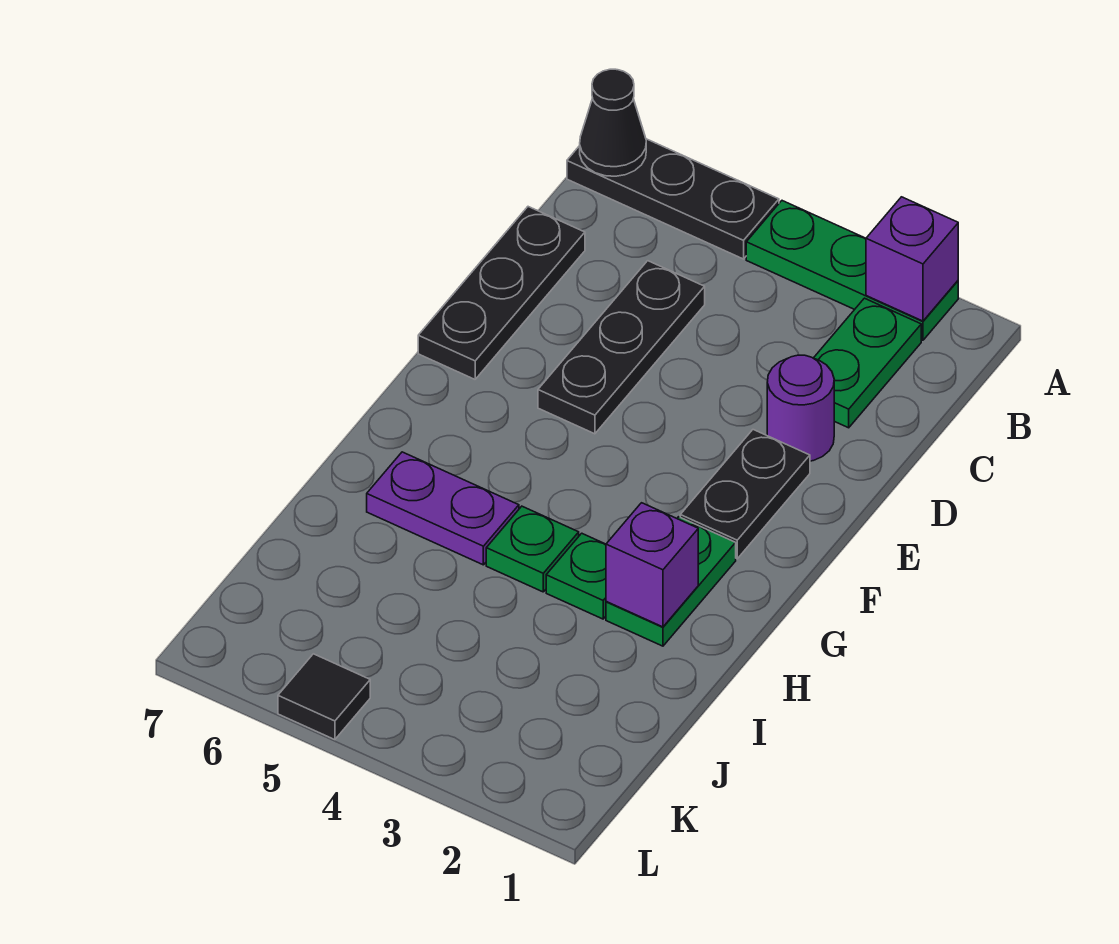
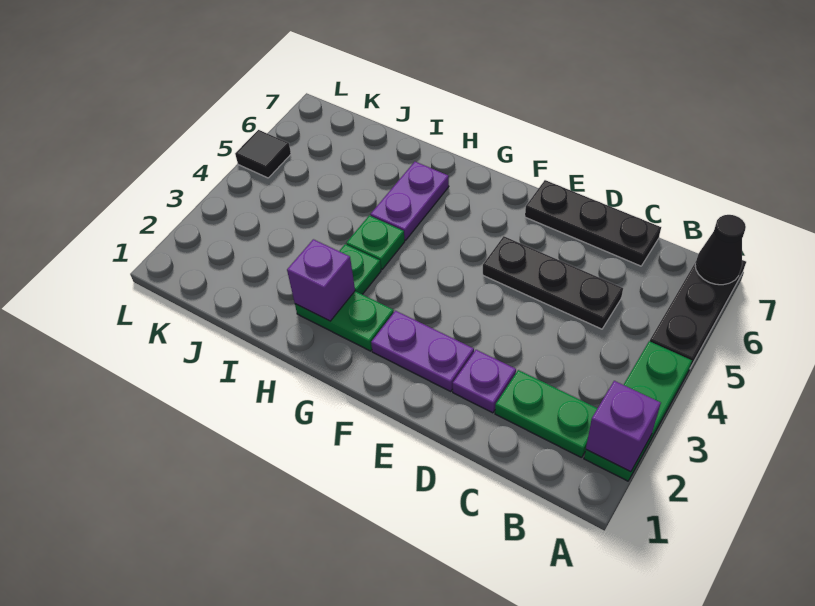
purple 1x1 round brick [767,355,834,461] -> purple 1x1 plate [453,350,516,413]
black 1x2 plate [680,430,810,559] -> purple 1x2 plate [371,311,474,391]

